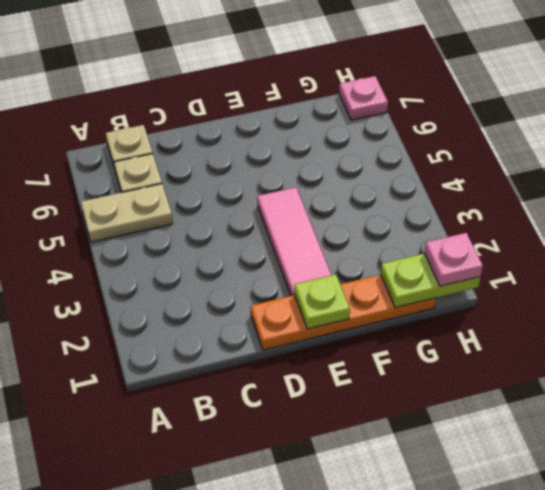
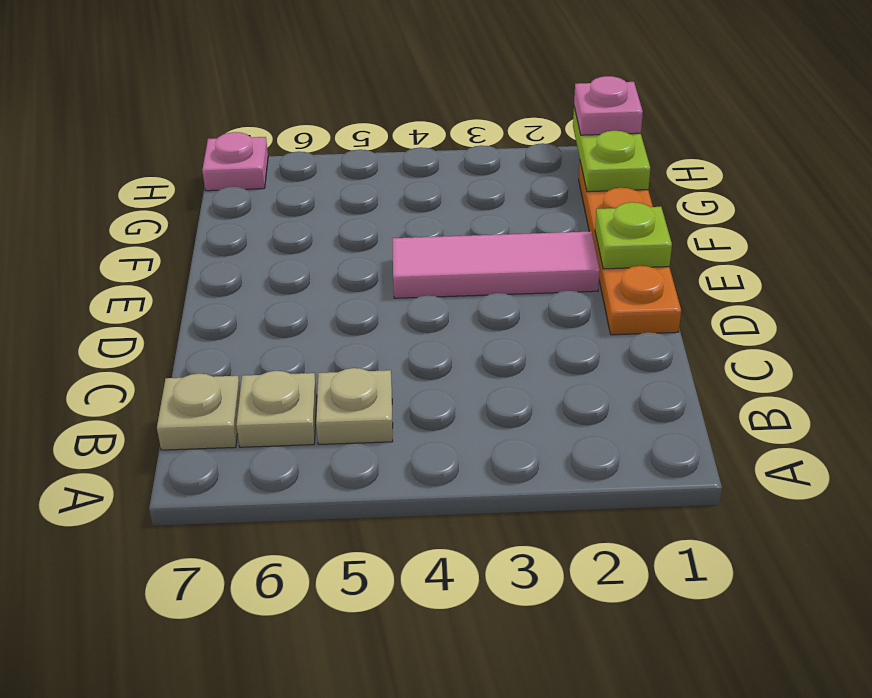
tan 1x2 plate [81,184,173,242] -> tan 1x1 plate [316,368,393,444]

